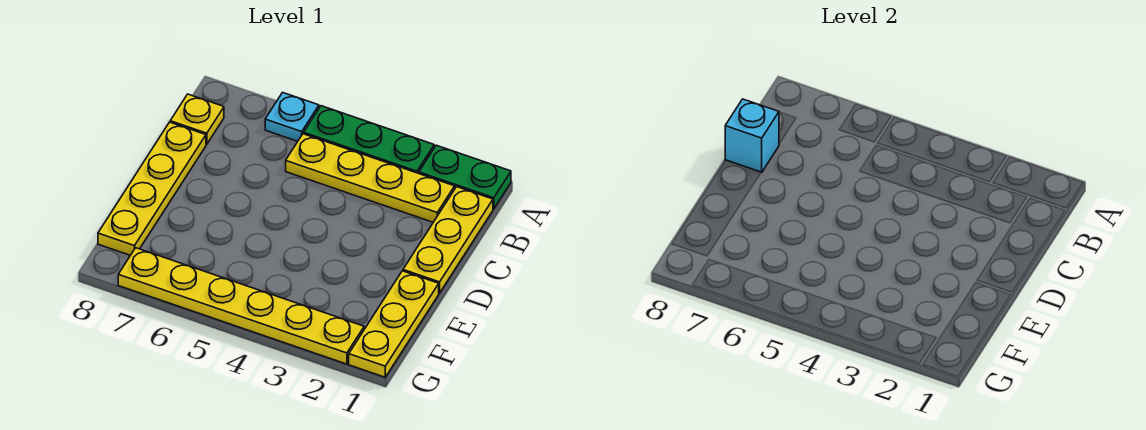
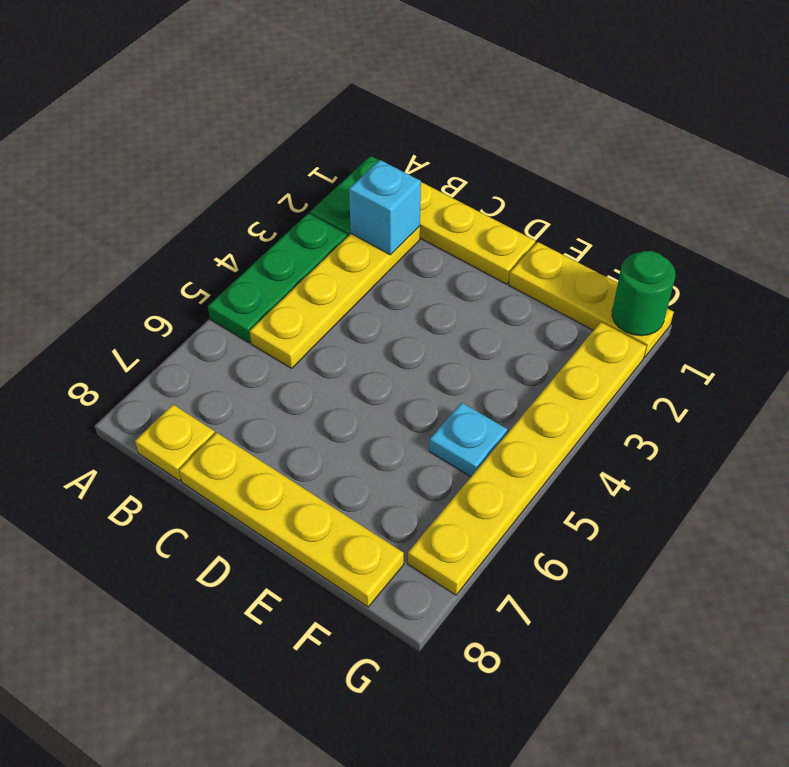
cyan 1x1 plate [265,92,319,141] -> cyan 1x1 plate moved to [429,403,507,477]
cyan 1x1 brick [725,99,779,172] -> cyan 1x1 brick moved to [349,160,421,255]
none -> green 1x1 round brick [612,251,675,336]

